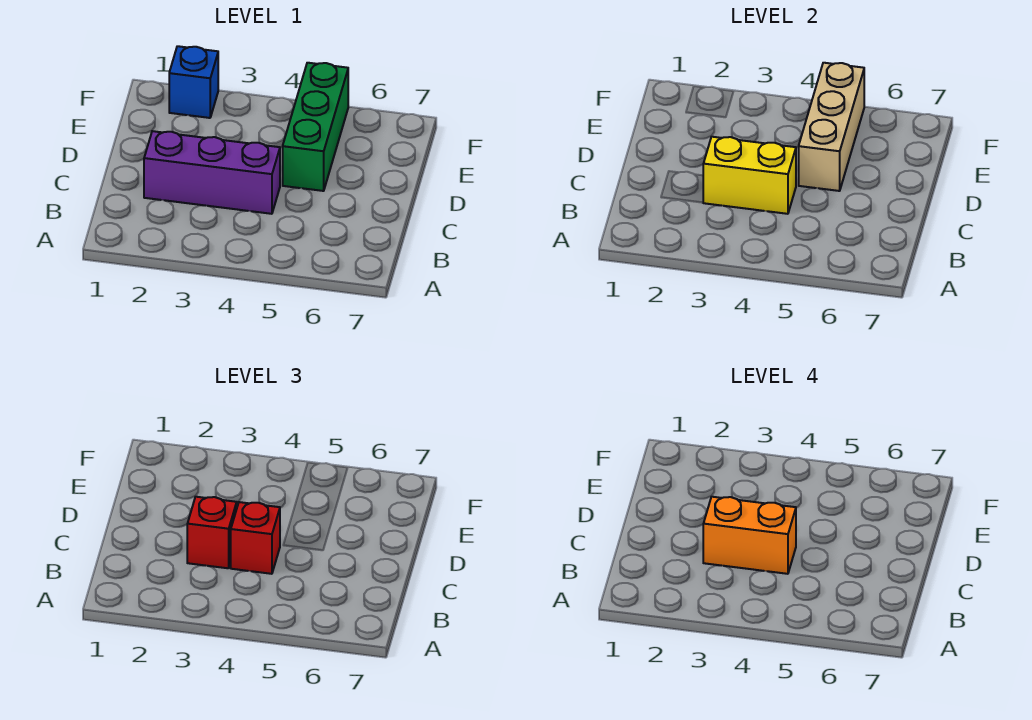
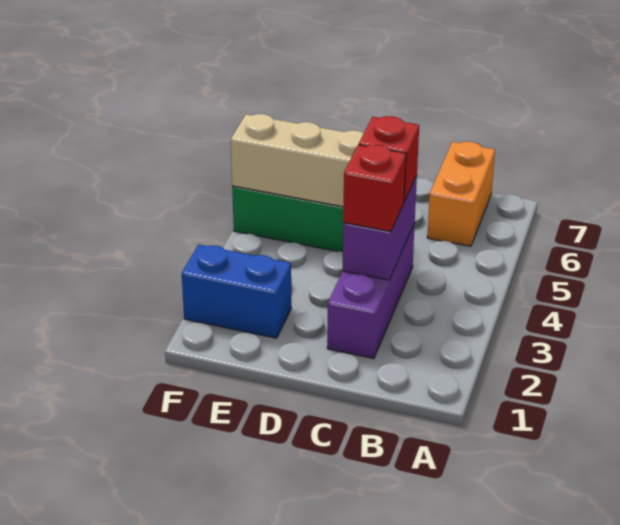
yellow 1x2 brick [703,137,796,214] -> purple 1x2 brick [343,175,417,280]
orange 1x2 brick [703,497,796,574] -> orange 1x2 brick moved to [427,142,495,246]
blue 1x1 brick [169,46,218,118] -> blue 1x2 brick [182,245,291,338]

